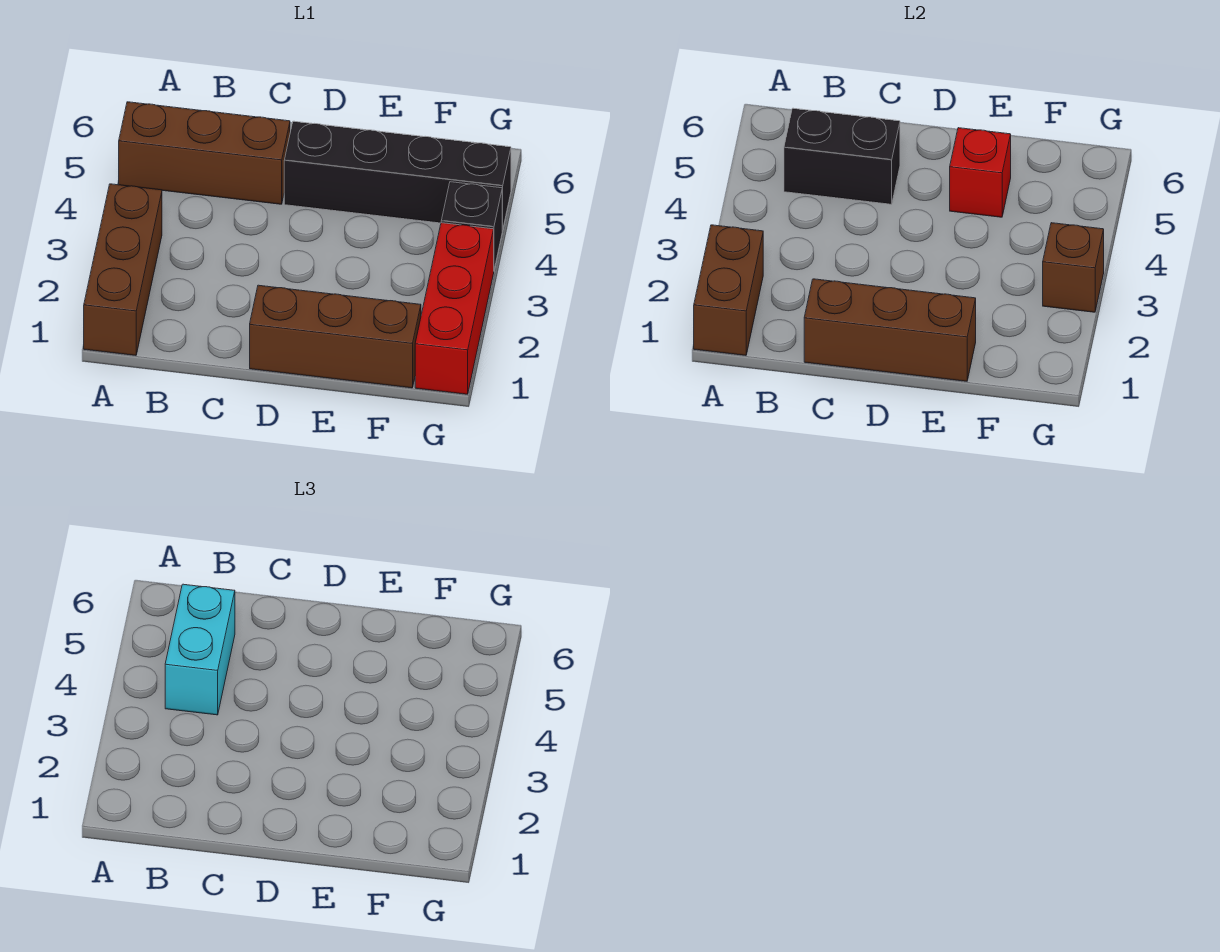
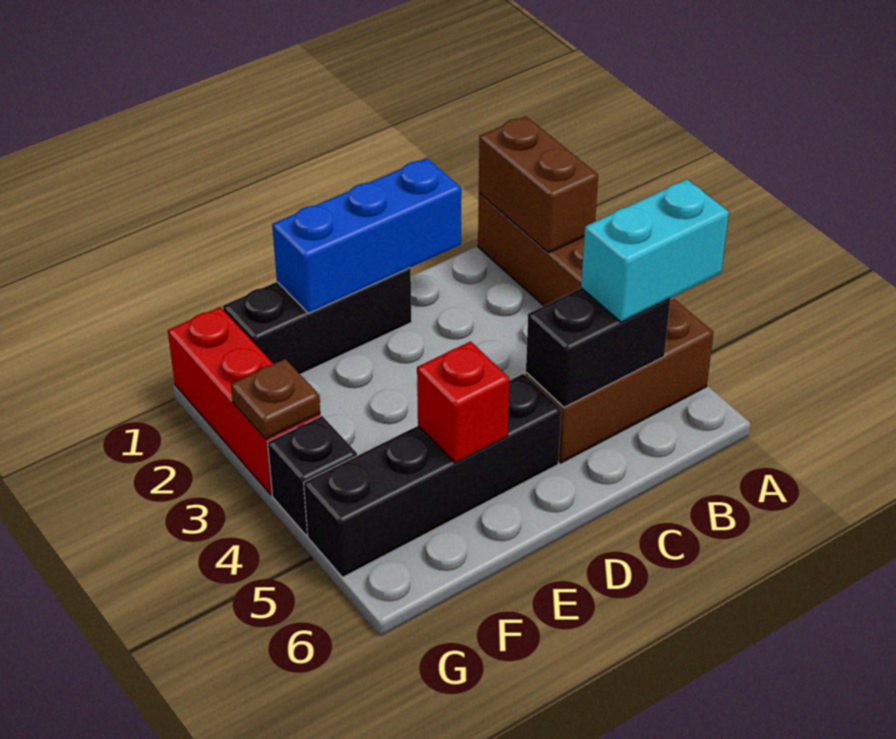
cyan 1x2 brick [165,584,235,715] -> cyan 1x2 brick turned to [581,179,729,322]
brown 1x3 brick [804,279,976,381] -> blue 1x3 brick [272,158,461,313]
brown 1x3 brick [250,285,421,388] -> black 1x3 brick [223,268,412,374]
brown 1x1 brick [1043,223,1104,312] -> brown 1x1 plate [231,359,320,439]

